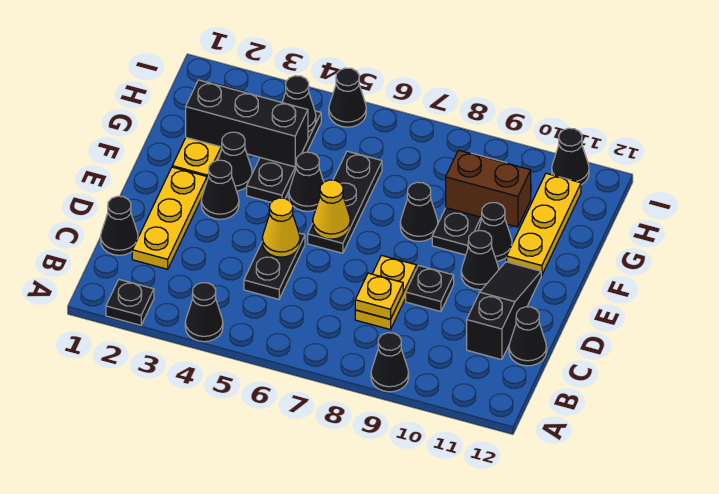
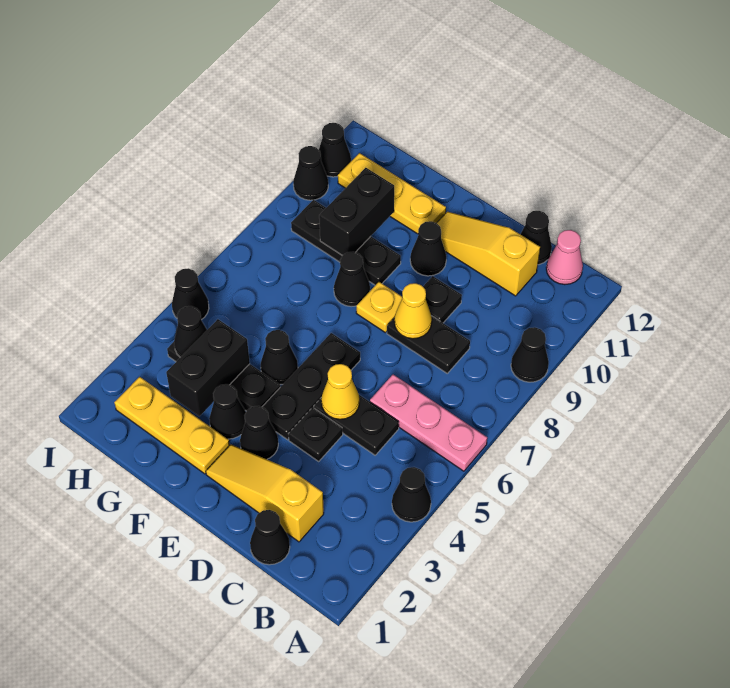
black 1x1 plate [106,280,154,325] -> black 1x1 plate moved to [289,407,343,461]
none -> pink 1x3 plate [370,374,487,471]
none -> pink 1x1 cone [546,230,583,285]
yellow 1x3 plate [132,167,207,269] -> yellow 1x3 slope [206,444,324,542]
yellow 1x2 plate [355,255,417,330] -> black 1x2 plate [387,316,470,373]
yellow 1x1 plate [355,273,403,319] -> yellow 1x1 plate moved to [356,282,402,332]
black 1x3 slope [467,262,541,360] -> yellow 1x3 slope [437,212,540,296]
black 1x3 plate [308,151,382,253] -> black 1x3 plate turned to [262,333,360,440]
yellow 1x1 cone [313,180,350,239] -> yellow 1x1 cone moved to [394,283,432,339]
black 1x1 cone [478,203,512,261] -> black 1x1 cone moved to [293,146,328,200]
black 1x3 brick [186,80,308,167] -> black 1x2 brick [166,319,250,416]
brown 1x2 brick [446,150,531,227] -> black 1x2 brick [319,168,394,255]

